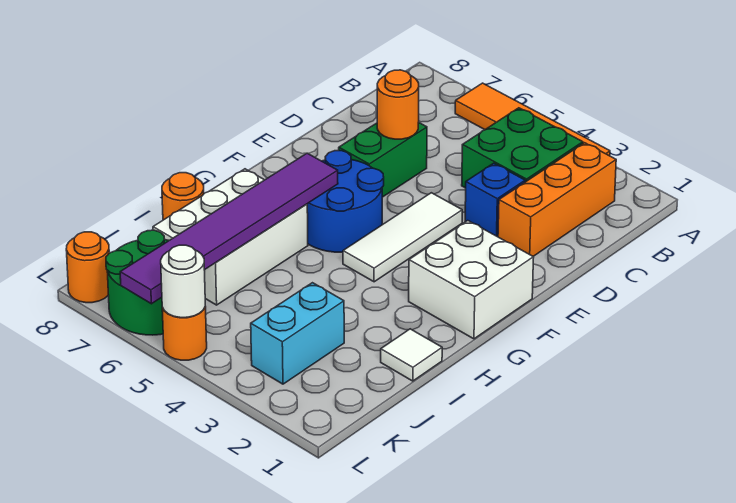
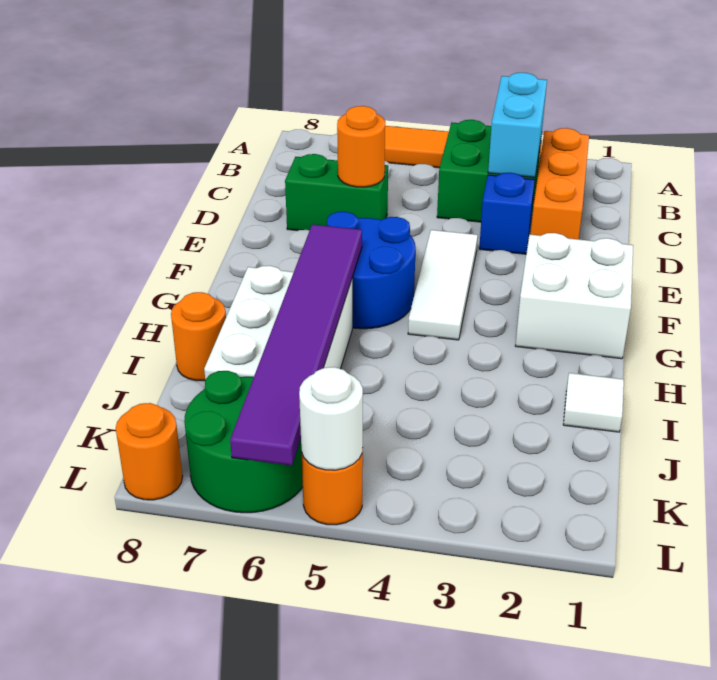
green 1x2 brick [339,122,427,197] -> green 1x2 brick turned to [285,154,388,231]
cyan 1x2 brick [251,283,344,384] -> cyan 1x2 brick moved to [488,73,547,178]

